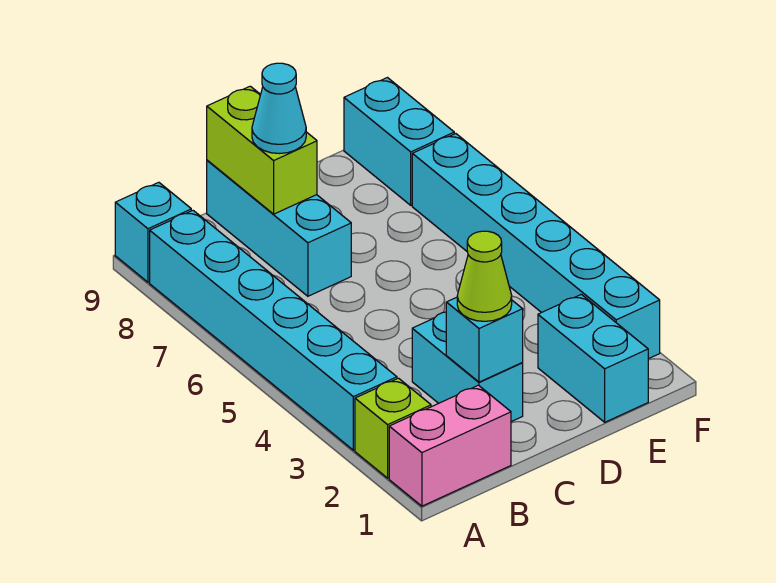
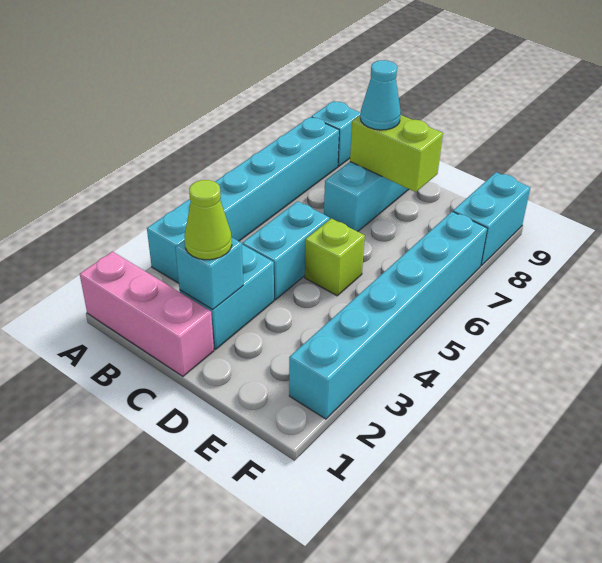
pink 1x2 brick [389,385,511,506] -> pink 1x3 brick [80,252,214,376]
lime 1x1 brick [355,378,431,478] -> lime 1x1 brick moved to [305,218,365,296]
lime 1x2 brick [207,86,317,214] -> lime 1x2 brick turned to [350,115,443,192]
cyan 1x2 brick [538,294,648,422] -> cyan 1x2 brick moved to [242,201,330,300]

